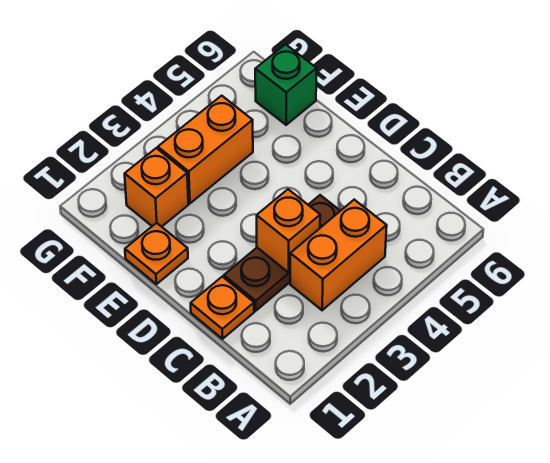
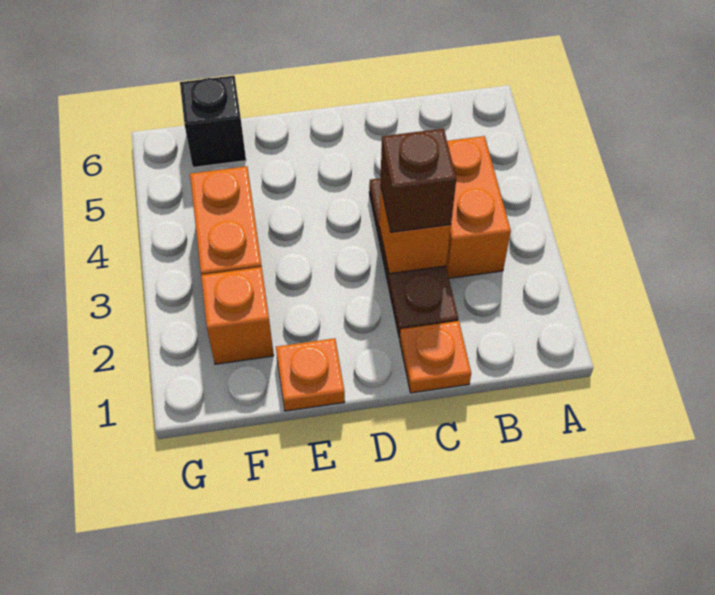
none -> brown 1x1 brick [381,128,456,232]
green 1x1 brick [255,44,317,125] -> black 1x1 brick [180,76,246,167]

